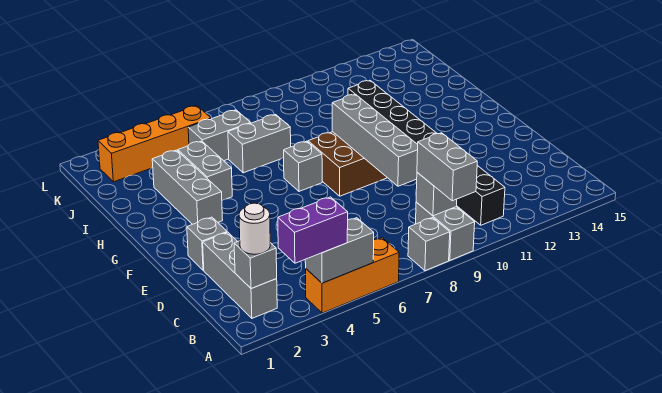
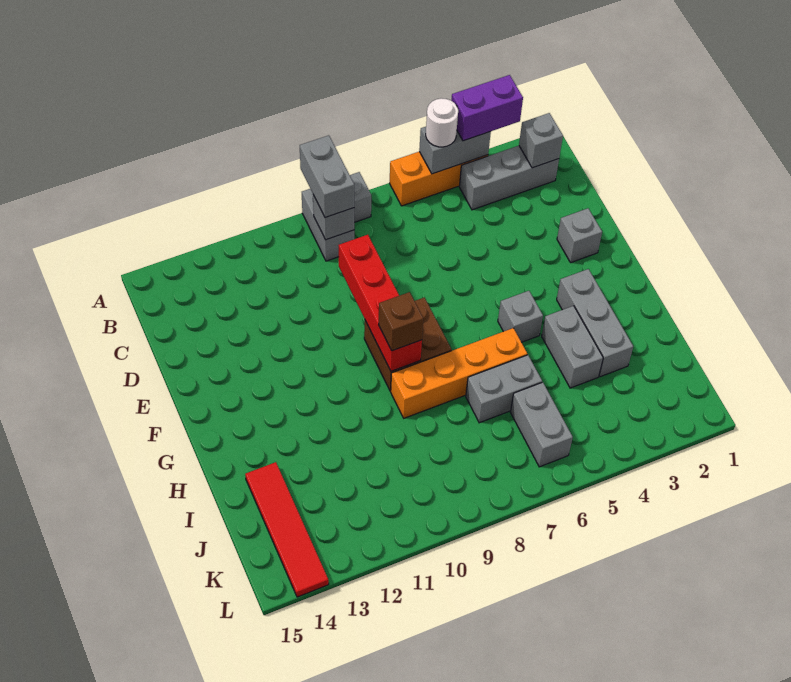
grey 1x3 brick [203,232,277,318] -> grey 1x3 brick turned to [459,146,559,210]
white 1x1 round brick [239,203,270,254] -> white 1x1 round brick moved to [426,98,458,147]
black 1x8 brick [348,81,505,225] -> none
grey 1x4 brick [332,94,418,186] -> red 1x4 brick [338,235,422,371]
grey 1x1 brick [284,141,322,191] -> grey 1x1 brick moved to [498,291,543,342]
none -> brown 1x1 brick [379,292,423,351]
none -> red 1x4 tile [245,462,329,597]
grey 1x2 brick [188,110,250,161] -> grey 1x2 brick turned to [511,382,573,467]
orange 1x4 brick [98,106,211,182] -> orange 1x4 brick moved to [391,328,527,418]

